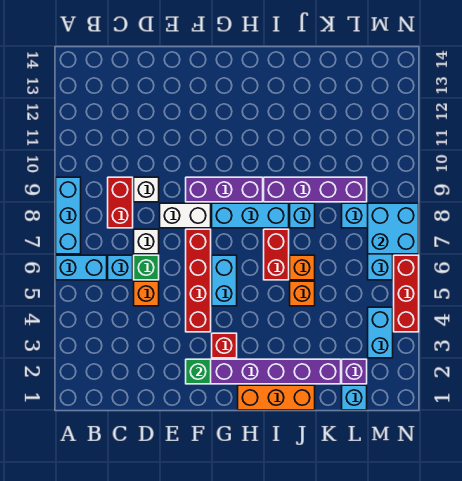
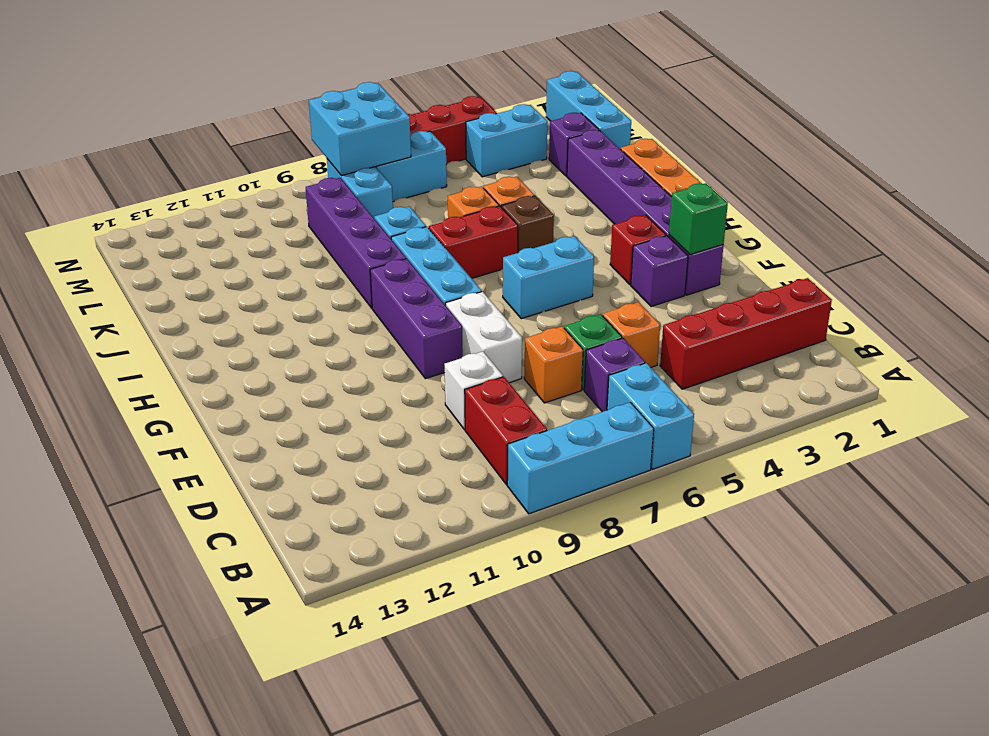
cyan 1x1 brick [108,255,133,280] -> purple 1x1 brick [584,338,645,412]
red 1x2 brick [108,177,133,228] -> red 1x2 brick turned to [465,377,547,485]
white 1x1 brick [134,229,159,254] -> orange 1x1 brick [524,326,583,403]
none -> purple 1x1 brick [631,236,688,307]
red 1x4 brick [186,229,211,332] -> red 1x4 brick moved to [660,278,832,389]
none -> brown 1x1 brick [502,196,554,253]
cyan 1x1 brick [342,385,367,410] -> cyan 1x3 brick [546,71,631,148]

